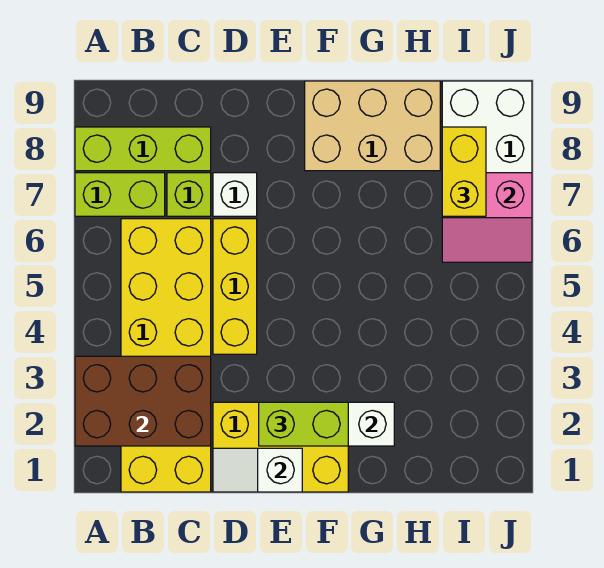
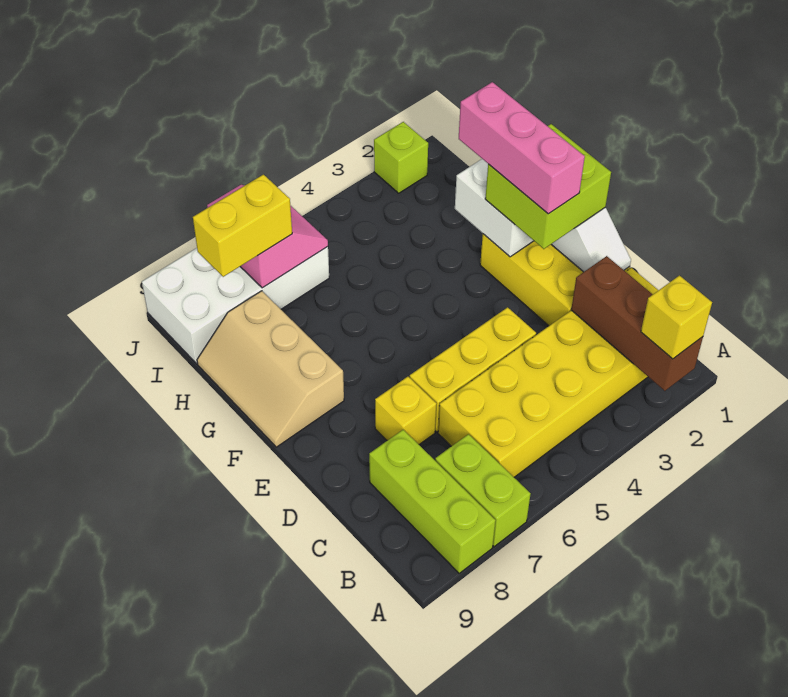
brown 2x3 brick [75,356,211,446] -> brown 1x3 brick [571,256,703,391]
none -> yellow 1x1 brick [641,276,712,359]
lime 1x1 brick [167,173,211,216] -> lime 1x1 brick moved to [374,122,428,193]
white 1x1 brick [213,173,257,216] -> yellow 1x1 brick [375,377,436,444]
lime 1x2 brick [259,402,348,446] -> lime 2x2 brick [485,124,611,249]
none -> pink 1x3 brick [459,82,585,214]
tan 2x3 brick [305,81,440,171] -> tan 2x3 slope [197,291,344,447]

